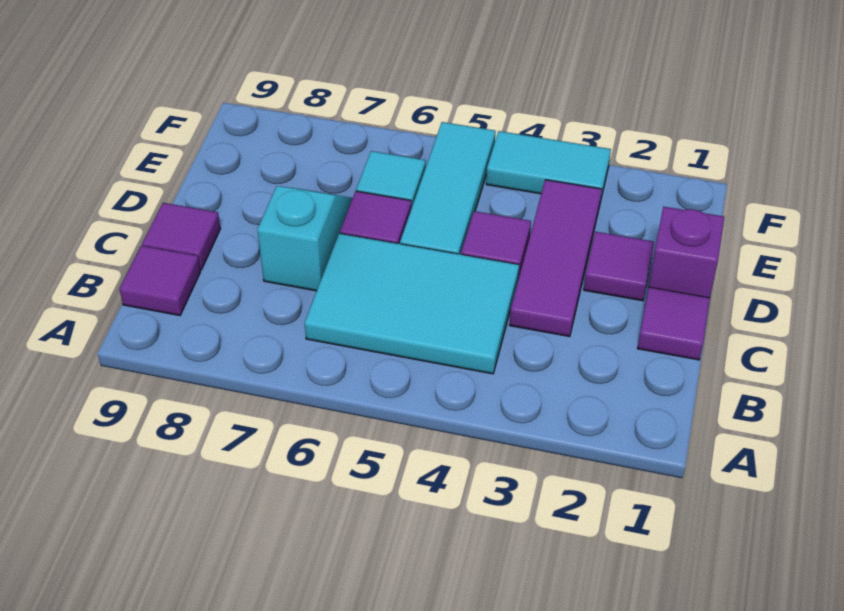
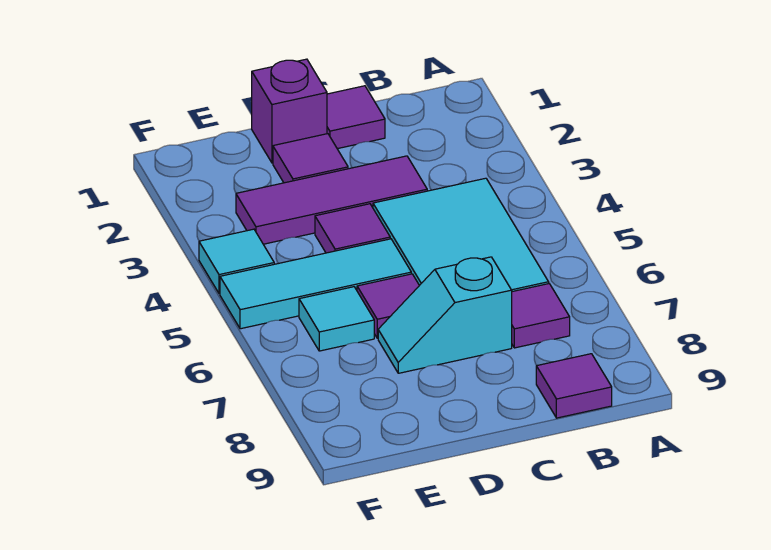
purple 1x1 tile [142,203,220,270] -> purple 1x1 tile moved to [512,284,570,348]
cyan 1x2 tile [486,131,611,201] -> cyan 1x1 tile [199,229,274,294]

